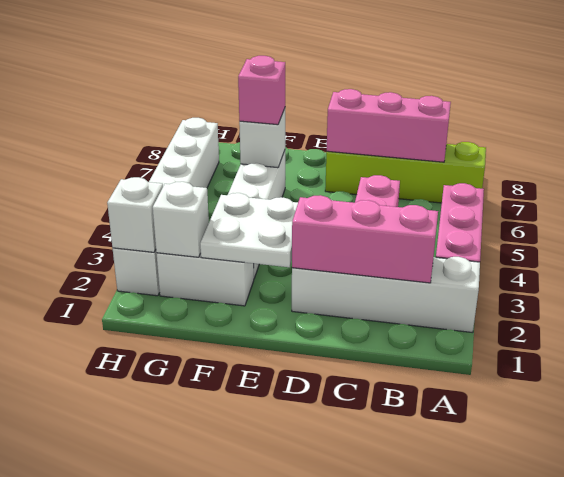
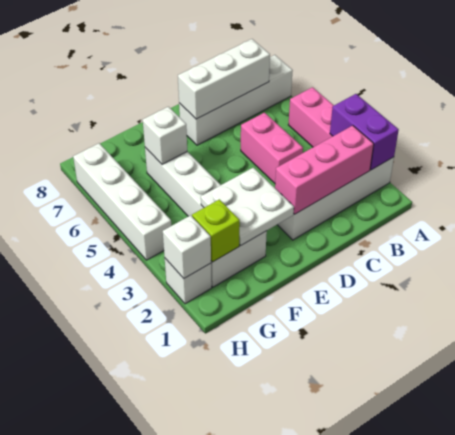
none -> purple 1x2 brick [330,94,399,170]
lime 1x4 brick [325,142,486,203] -> white 1x4 brick [179,55,293,145]
pink 1x3 brick [327,89,451,162] -> white 1x3 brick [178,39,270,119]
pink 1x1 brick [238,56,285,125] -> none
white 1x1 brick [153,182,209,257] -> lime 1x1 brick [192,199,240,262]

